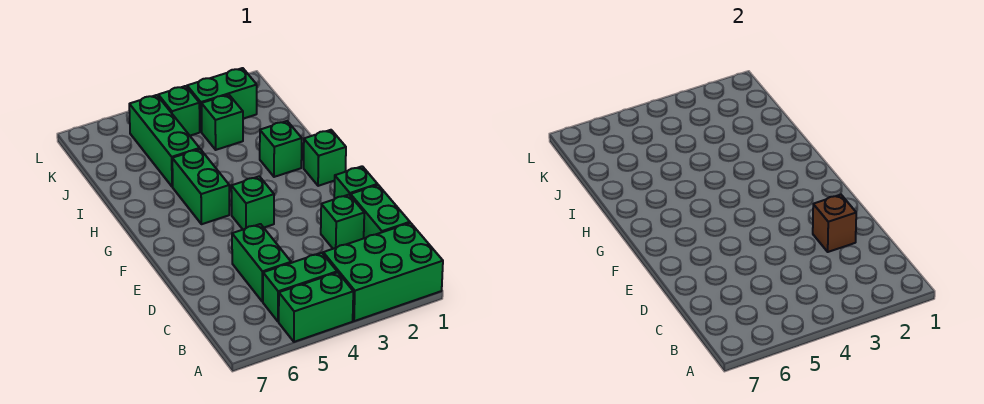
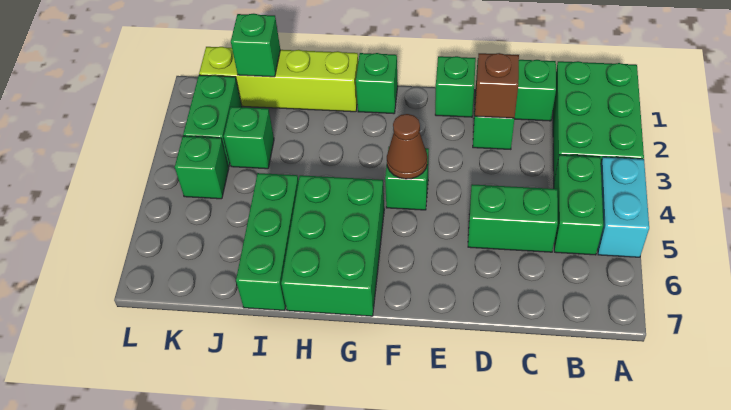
green 1x2 brick [279,272,353,342] -> cyan 1x2 brick [598,157,649,257]
none -> brown 1x1 cone [387,114,427,179]
green 1x2 brick [172,149,229,224] -> green 2x3 brick [281,175,384,316]
none -> lime 1x4 brick [199,47,358,112]
green 1x1 brick [260,121,302,177] -> green 1x1 brick moved to [231,14,280,77]
green 1x3 brick [129,95,200,187] -> green 1x3 brick turned to [236,173,299,311]

